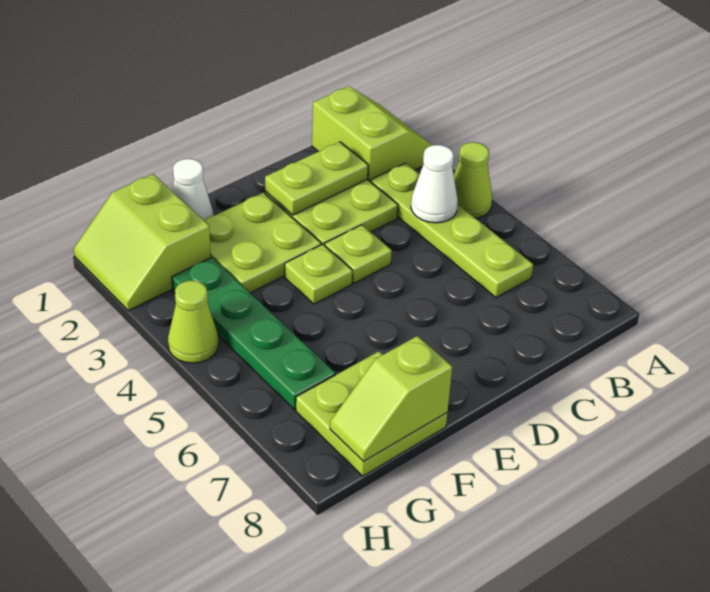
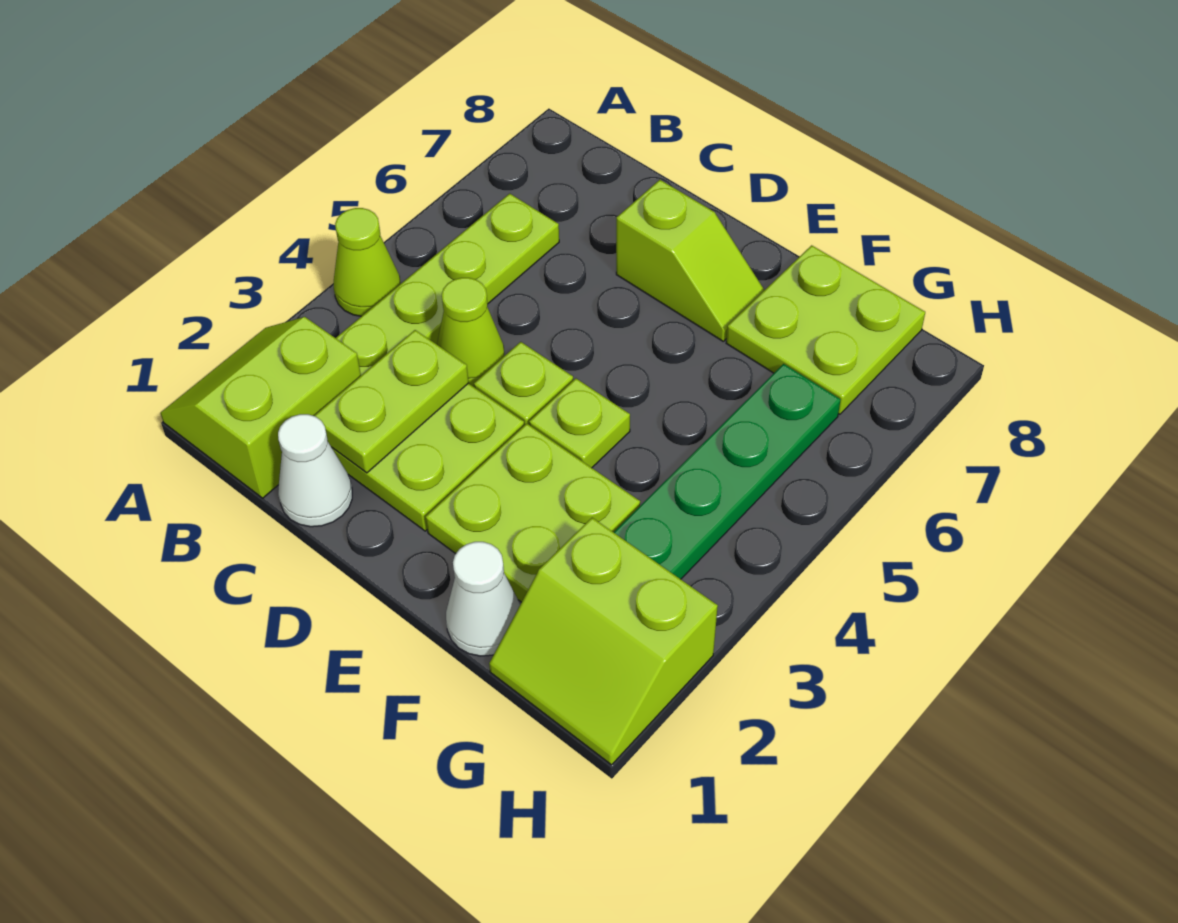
white 1x1 cone [411,145,458,223] -> white 1x1 cone moved to [278,414,352,527]
lime 1x2 plate [265,142,368,215] -> lime 1x2 plate turned to [314,330,469,473]
lime 1x2 slope [330,336,452,461] -> lime 1x2 slope moved to [616,180,764,341]
lime 2x2 slope [74,174,210,311] -> lime 2x2 slope turned to [489,518,718,765]
lime 1x1 cone [168,281,219,363] -> lime 1x1 cone moved to [437,278,504,387]

